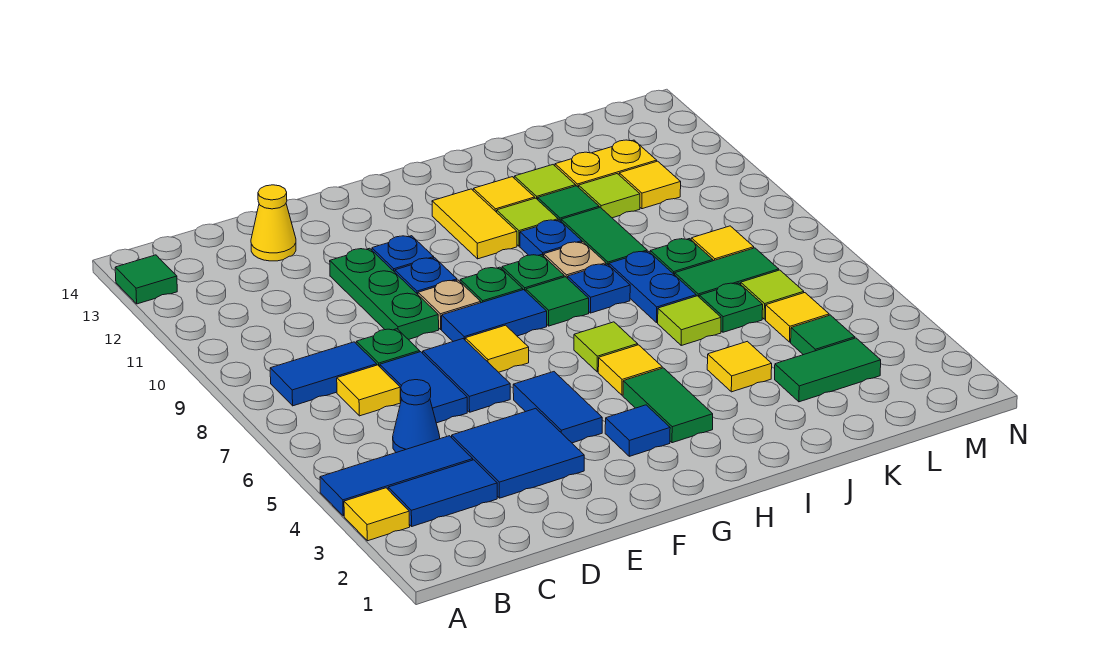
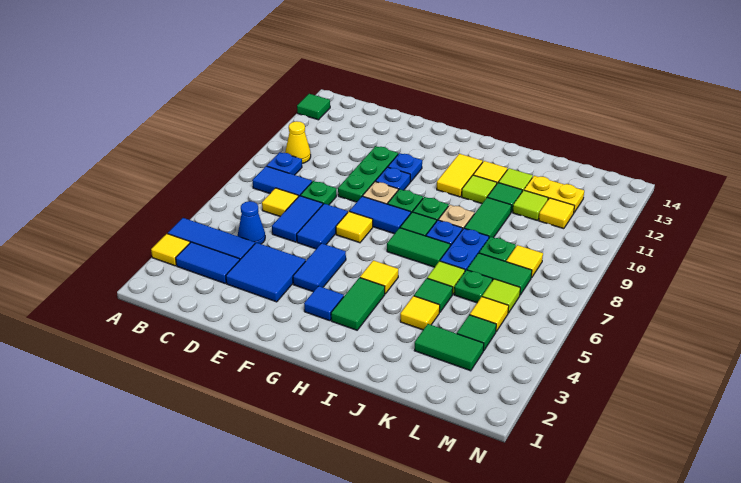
yellow 1x1 cone [251,185,296,261] -> yellow 1x1 cone moved to [285,121,311,163]
lime 1x1 tile [574,322,637,372] -> none
none -> green 1x2 tile [387,228,450,267]
blue 1x1 plate [520,220,582,256] -> blue 1x1 plate moved to [267,152,302,175]
none -> green 1x1 tile [414,278,453,313]

